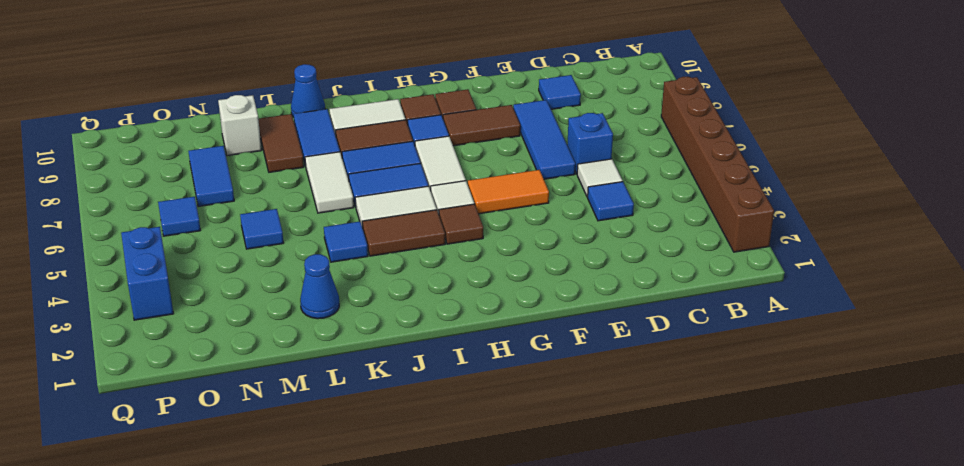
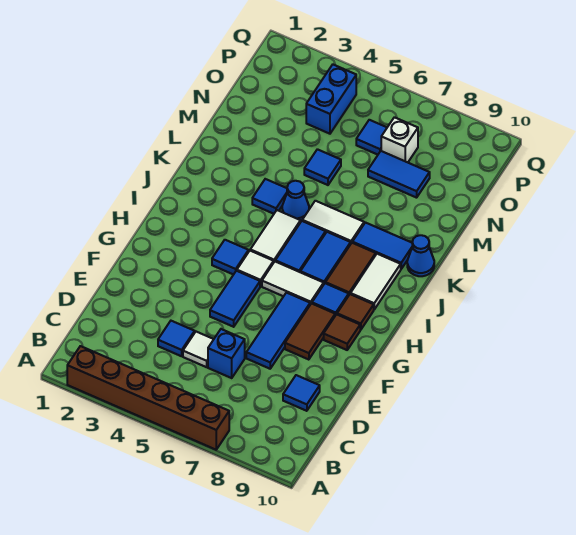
blue 1x3 tile [513,100,575,179] -> blue 1x3 tile turned to [246,293,310,369]
orange 1x2 tile [468,170,549,214] -> blue 1x2 tile [210,271,260,327]
brown 1x1 tile [439,204,483,244] -> blue 1x1 tile [212,240,249,275]
brown 1x2 tile [362,210,445,256] -> none
blue 1x1 cone [300,254,339,319] -> blue 1x1 cone moved to [282,181,309,221]
brown 1x2 tile [258,114,304,172] -> none
white 1x1 brick [218,95,262,156] -> white 1x1 brick moved to [381,117,418,162]
blue 1x2 brick [121,227,173,320] -> blue 1x2 brick turned to [306,65,356,134]

